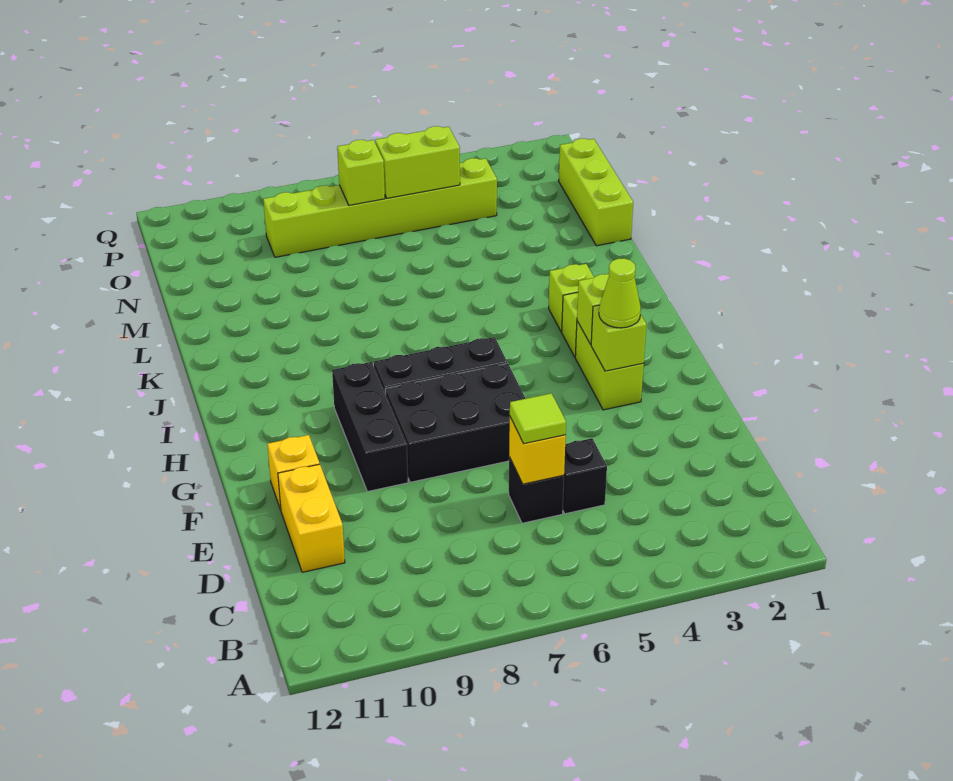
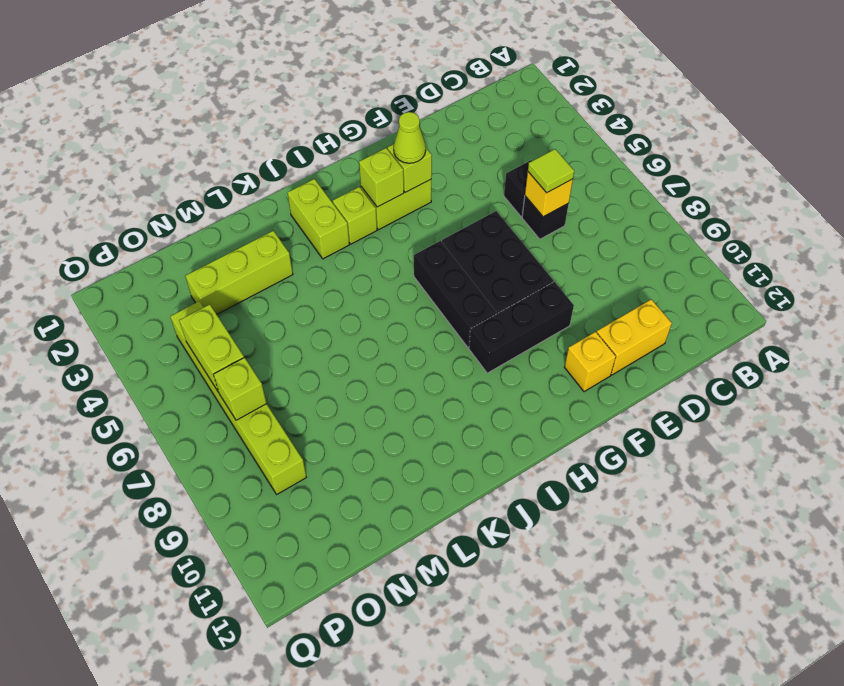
lime 1x1 brick [549,264,594,332] -> lime 1x2 brick [288,179,349,259]
lime 1x3 brick [559,139,633,246] -> lime 1x3 brick moved to [186,231,293,314]

